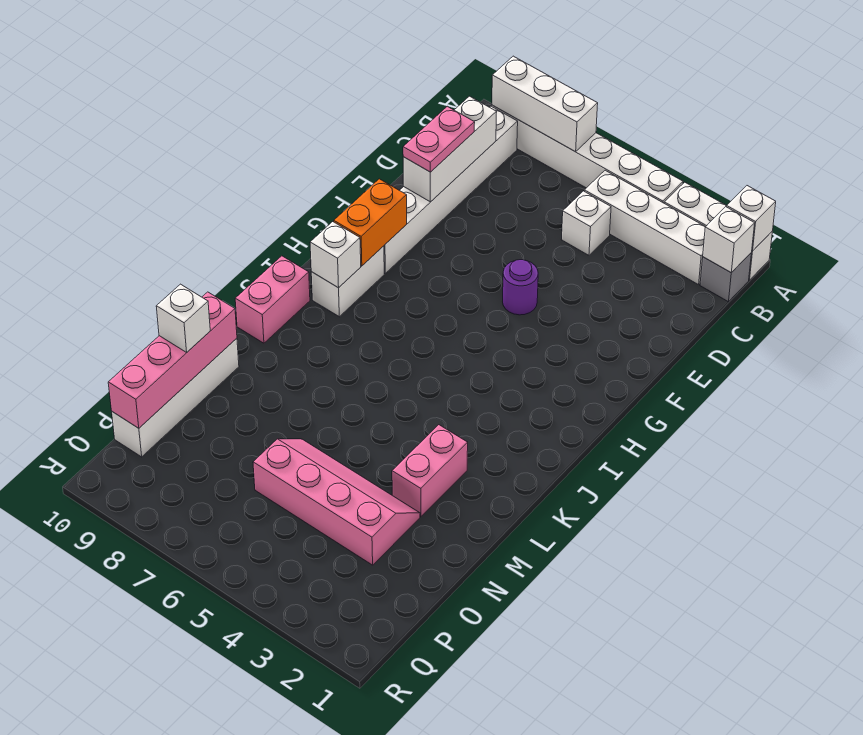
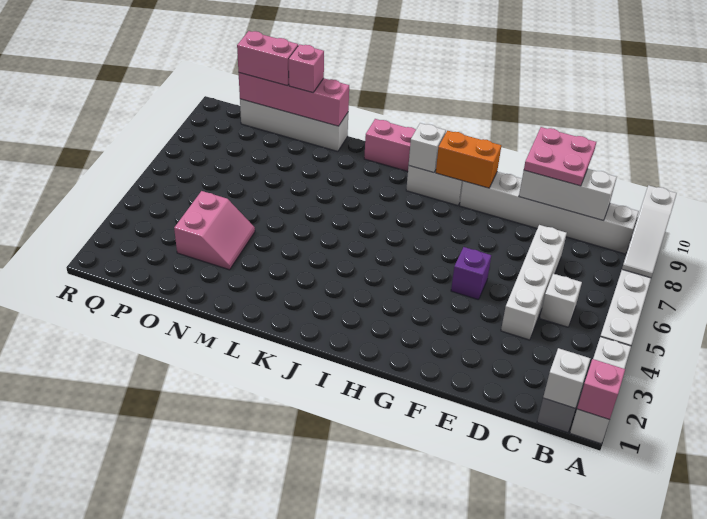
white 1x1 brick [727,186,776,251] -> pink 1x1 brick [577,359,625,420]
white 1x3 brick [492,56,598,152] -> white 1x3 slope [622,185,677,278]
white 1x4 brick [584,170,705,285] -> white 1x4 brick moved to [501,225,567,340]
pink 1x2 plate [403,106,475,172] -> pink 2x2 plate [524,127,596,186]
purple 1x1 round brick [503,260,538,315] -> purple 1x1 brick [451,247,491,300]
pink 1x2 brick [392,425,468,516] -> pink 1x2 brick moved to [237,31,298,86]
pink 2x4 slope [253,439,420,565] -> pink 2x2 slope [174,191,255,270]
white 1x1 brick [156,284,210,353] -> pink 1x1 brick [289,44,324,93]

